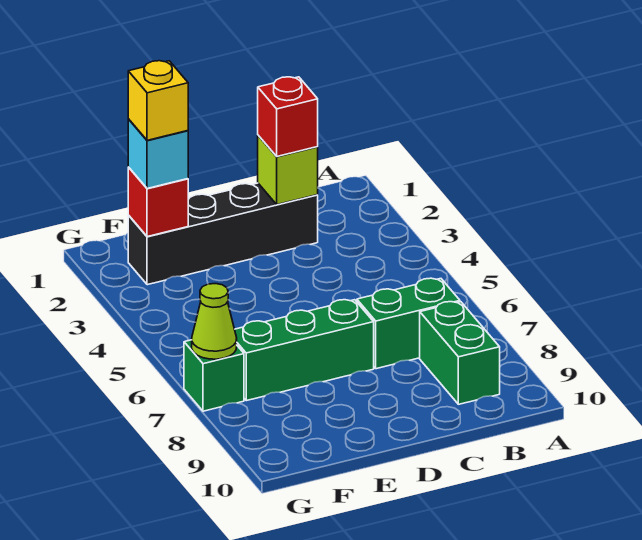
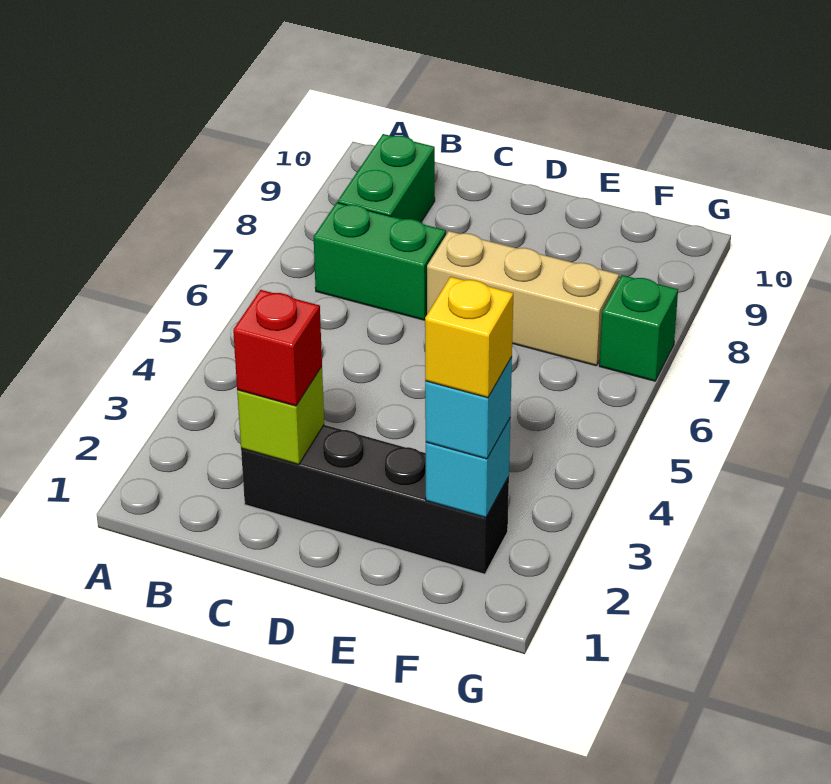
green 1x3 brick [235,300,374,401] -> tan 1x3 brick [427,231,619,366]
red 1x1 brick [128,167,188,237] -> cyan 1x1 brick [426,419,510,518]
lime 1x1 cone [192,284,237,359] -> none

